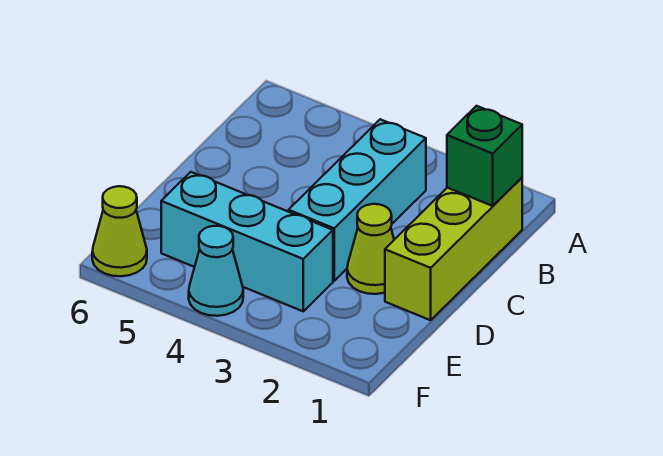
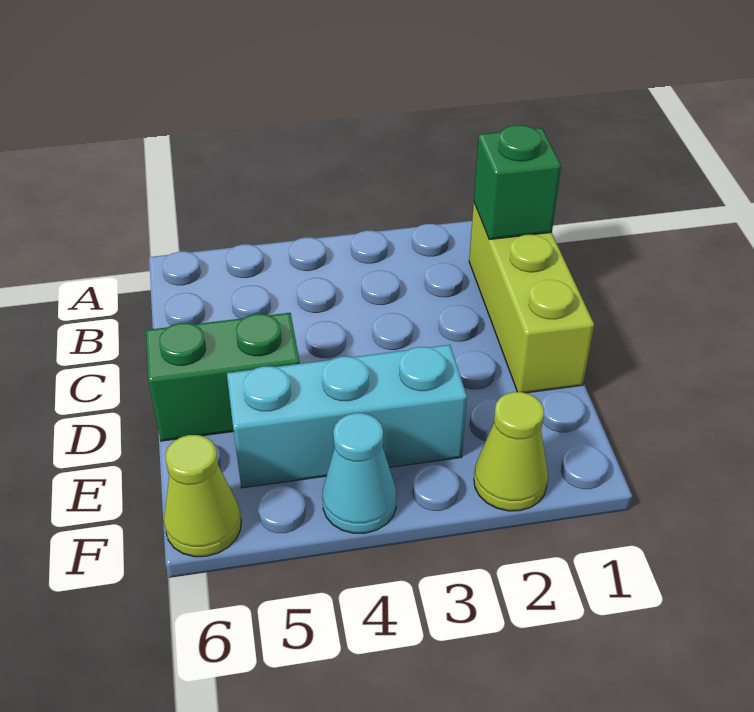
cyan 1x3 brick [289,119,426,281] -> none
lime 1x1 cone [347,204,394,294] -> lime 1x1 cone moved to [474,392,548,511]
none -> green 1x2 brick [146,313,300,441]

